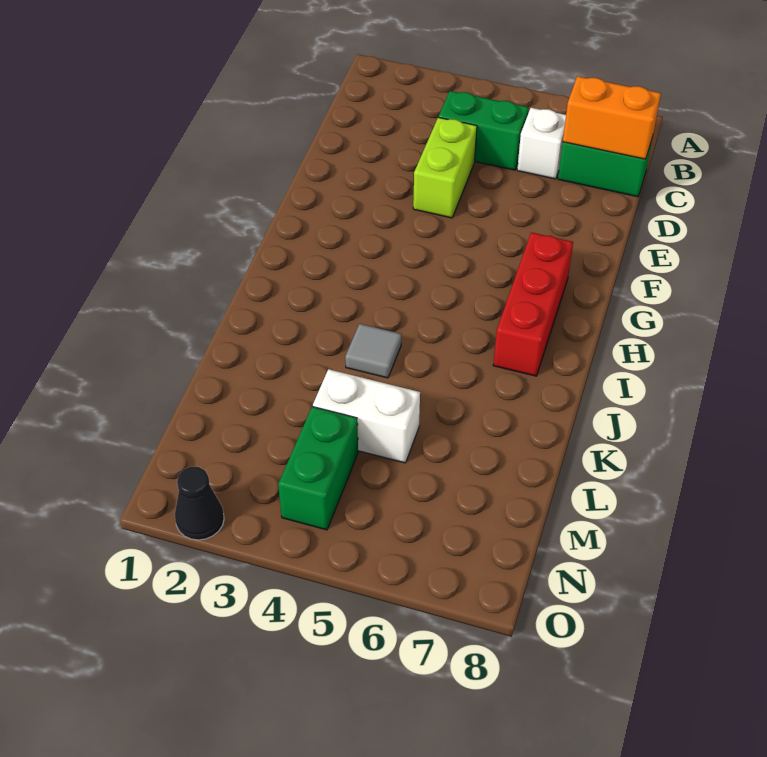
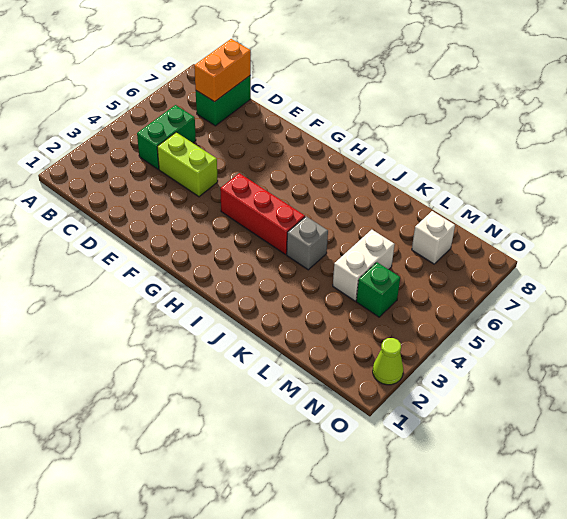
white 1x1 brick [517,108,566,179] -> white 1x1 brick moved to [412,211,455,264]
red 1x3 brick [493,232,573,376] -> red 1x3 brick moved to [220,173,305,255]
grey 1x1 tile [345,324,401,378] -> grey 1x1 brick [287,216,328,270]
green 1x2 brick [278,407,358,530] -> green 1x1 brick [356,262,400,317]
black 1x1 cone [175,467,224,540] -> lime 1x1 cone [373,338,404,385]

